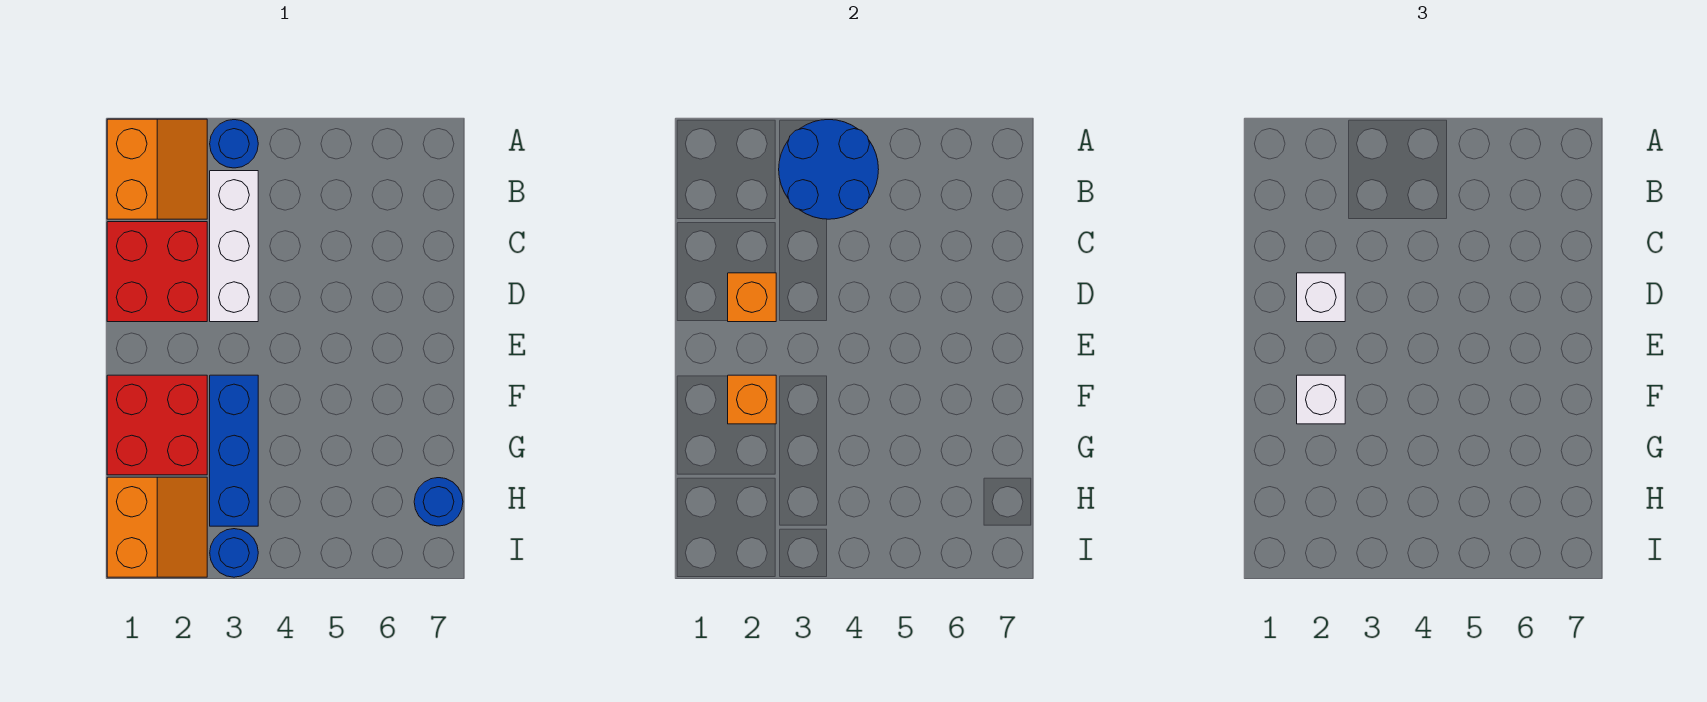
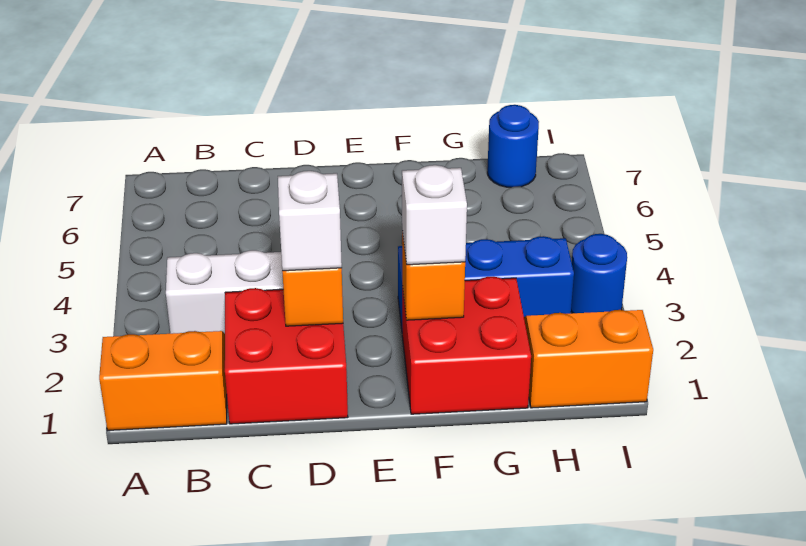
blue 1x1 round brick [210,120,258,168] -> none
blue 2x2 round brick [779,120,879,219] -> none

